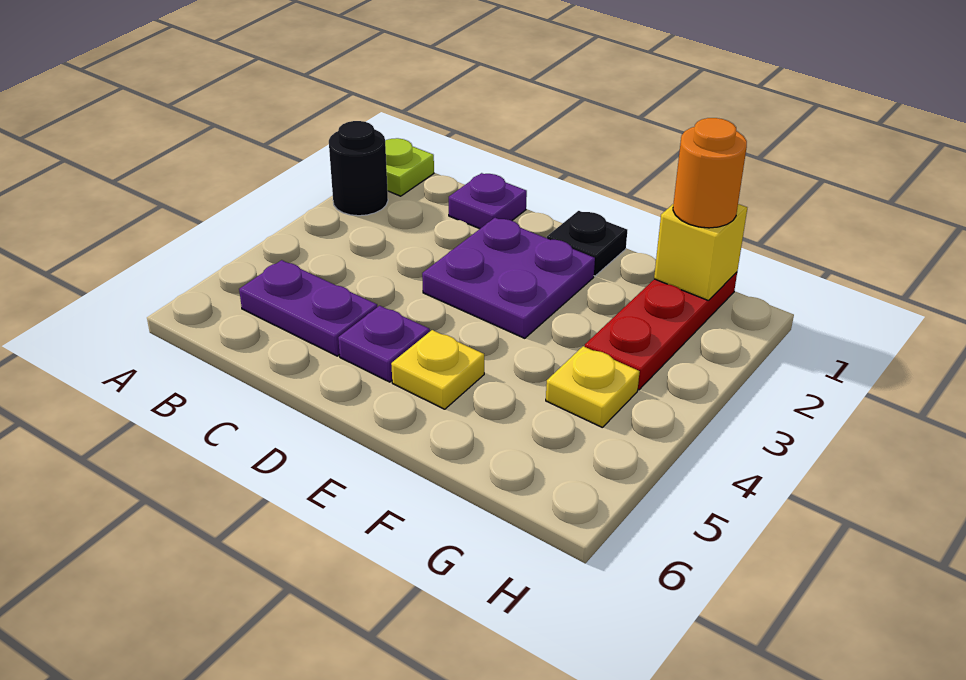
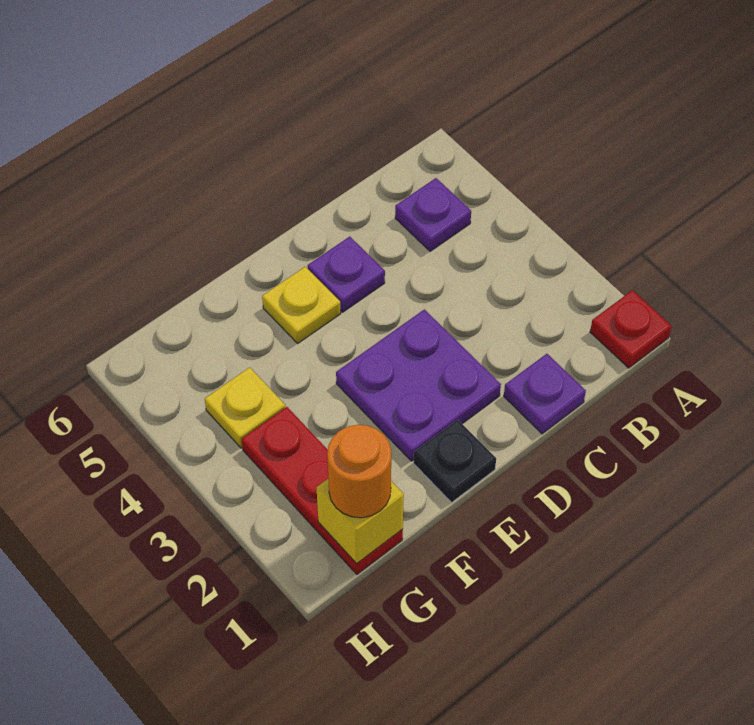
lime 1x1 plate [385,138,434,196] -> red 1x1 plate [590,290,671,368]
black 1x1 round brick [329,121,388,216] -> none
purple 1x2 plate [239,260,377,356] -> purple 1x1 plate [395,178,471,251]

